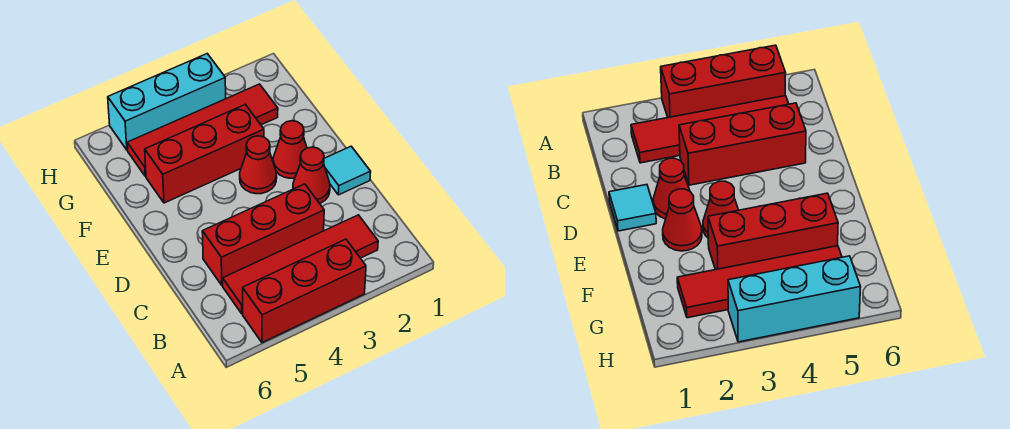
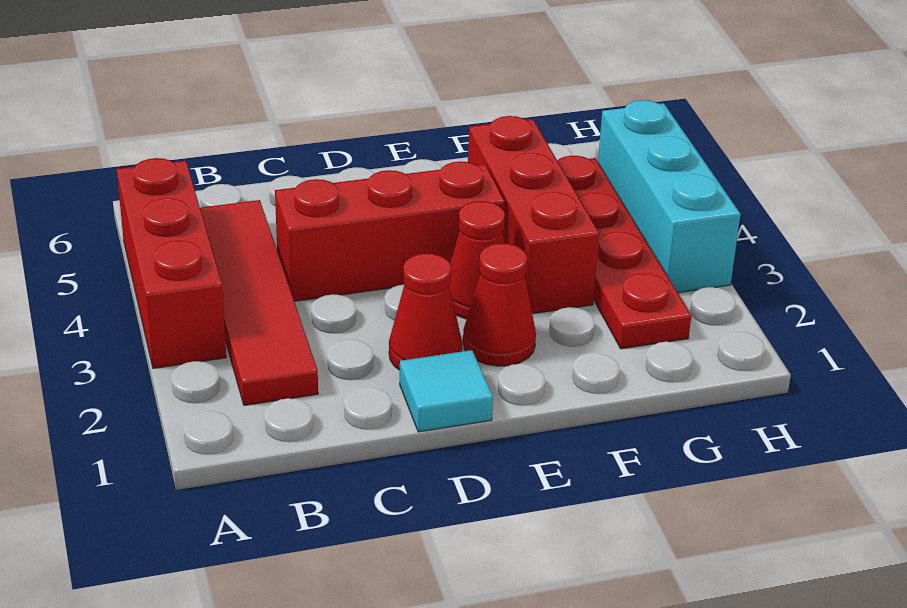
red 1x3 brick [202,184,324,285] -> red 1x3 brick turned to [275,161,505,301]
red 1x4 tile [127,84,278,176] -> red 1x4 plate [557,156,691,349]

